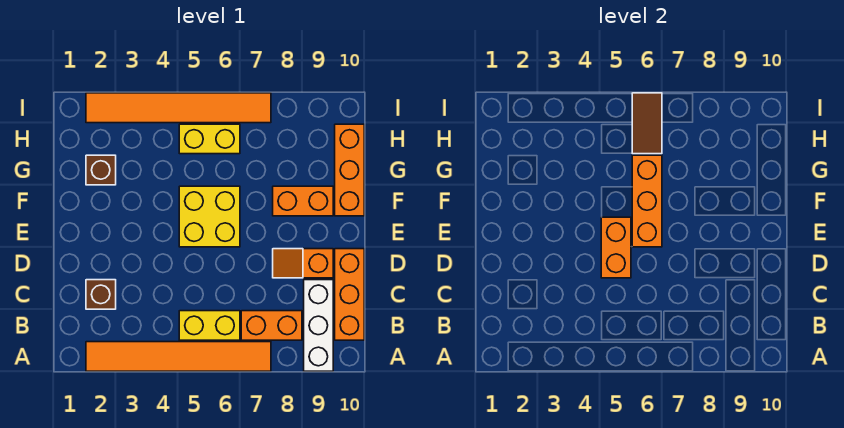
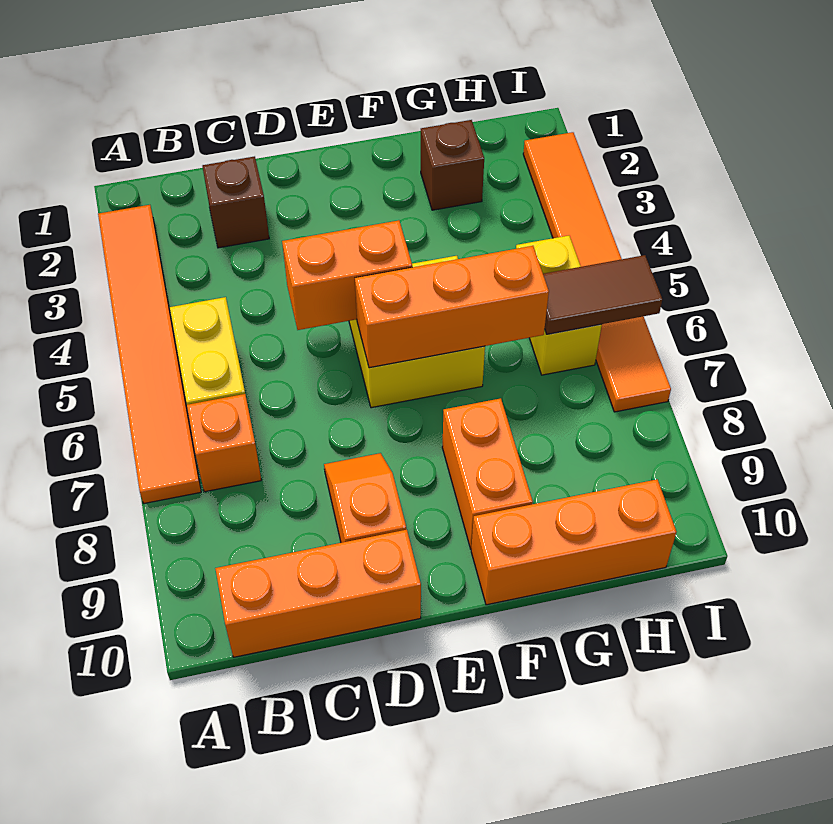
white 1x3 brick [304,280,333,371] -> none
orange 1x2 brick [241,311,302,340] -> orange 1x1 brick [187,394,261,492]

